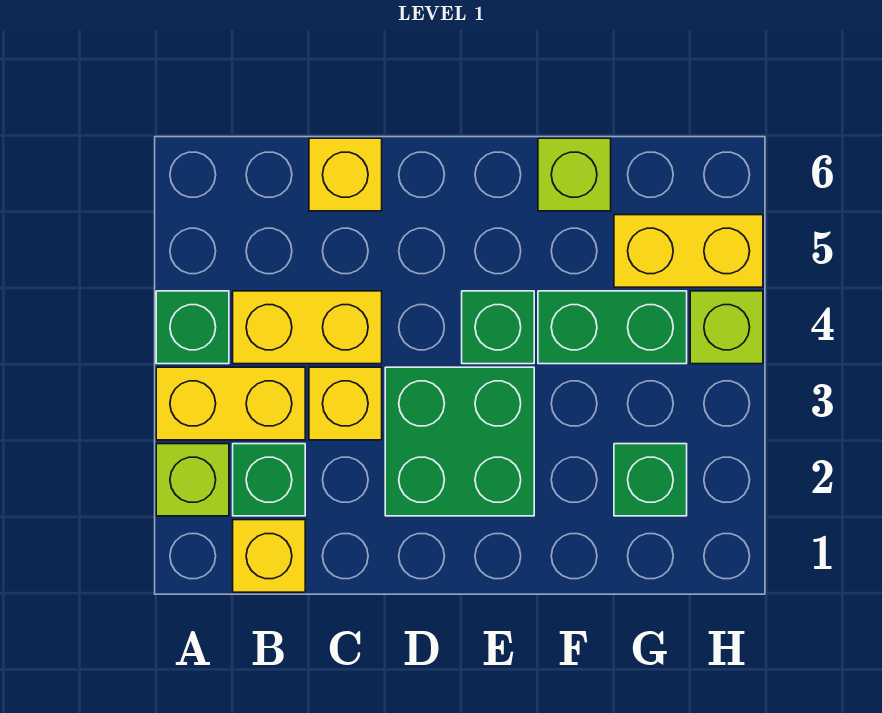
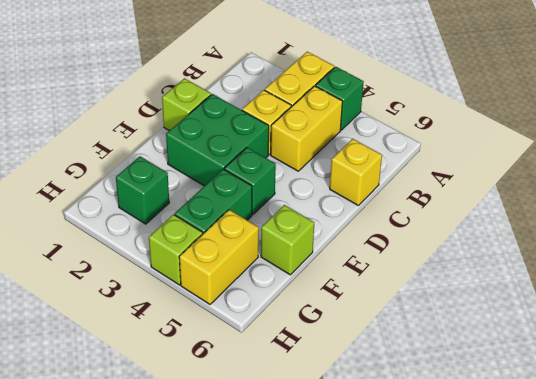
lime 1x1 brick [156,444,229,516] -> lime 1x1 brick moved to [162,78,211,131]
yellow 1x1 brick [233,520,305,592] -> none
green 1x1 brick [233,444,305,516] -> none

